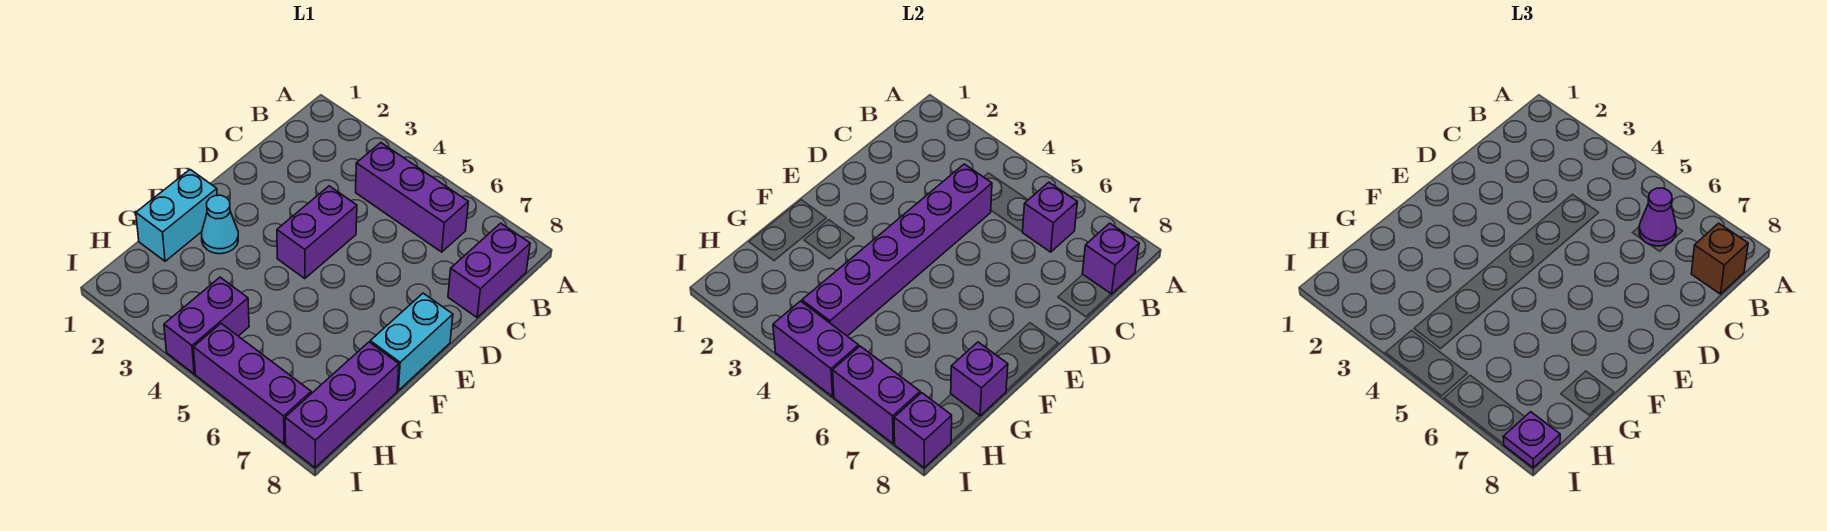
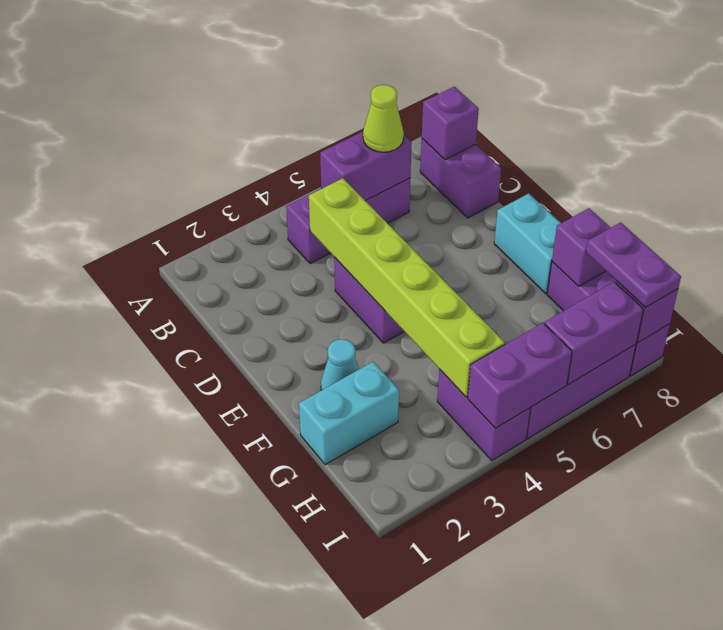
purple 1x1 brick [1023,182,1077,252] -> purple 1x2 brick [320,132,412,201]
purple 1x1 cone [1639,188,1676,246] -> lime 1x1 cone [363,85,404,152]
brown 1x1 brick [1691,223,1748,294] -> none
purple 1x6 brick [802,164,992,336] -> lime 1x6 brick [309,178,505,397]
cyan 1x2 brick [136,170,217,261] -> cyan 1x2 brick turned to [299,362,399,465]
purple 1x1 plate [1503,412,1560,468] -> purple 1x2 plate [586,222,681,307]

